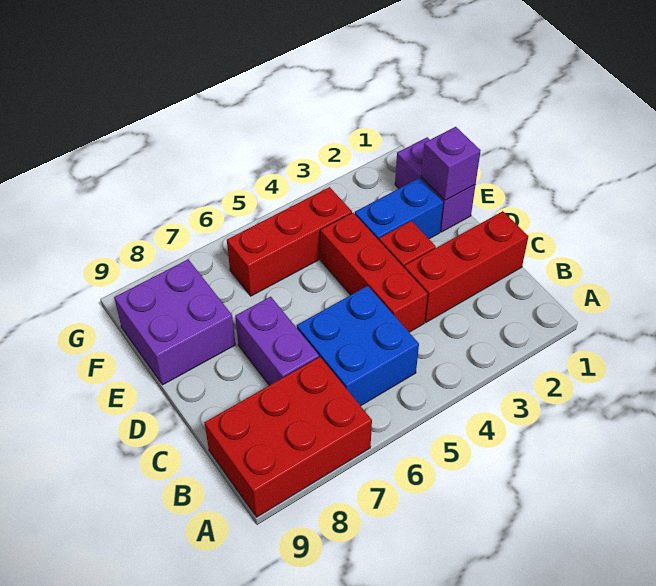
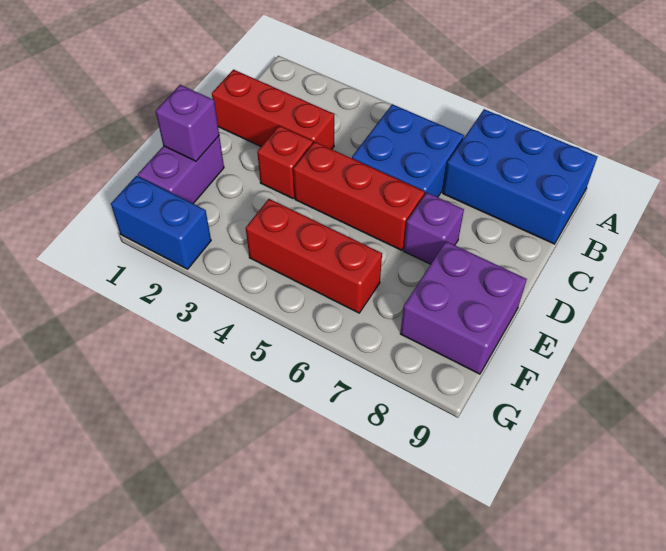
red 2x3 brick [204,357,372,517] -> blue 2x3 brick [443,109,597,244]
red 1x3 brick [320,213,428,332] -> red 1x3 brick turned to [293,142,425,250]
purple 1x2 brick [235,297,319,385] -> purple 1x1 brick [404,193,464,264]
blue 1x2 brick [355,178,443,240] -> blue 1x2 brick moved to [111,176,211,269]

